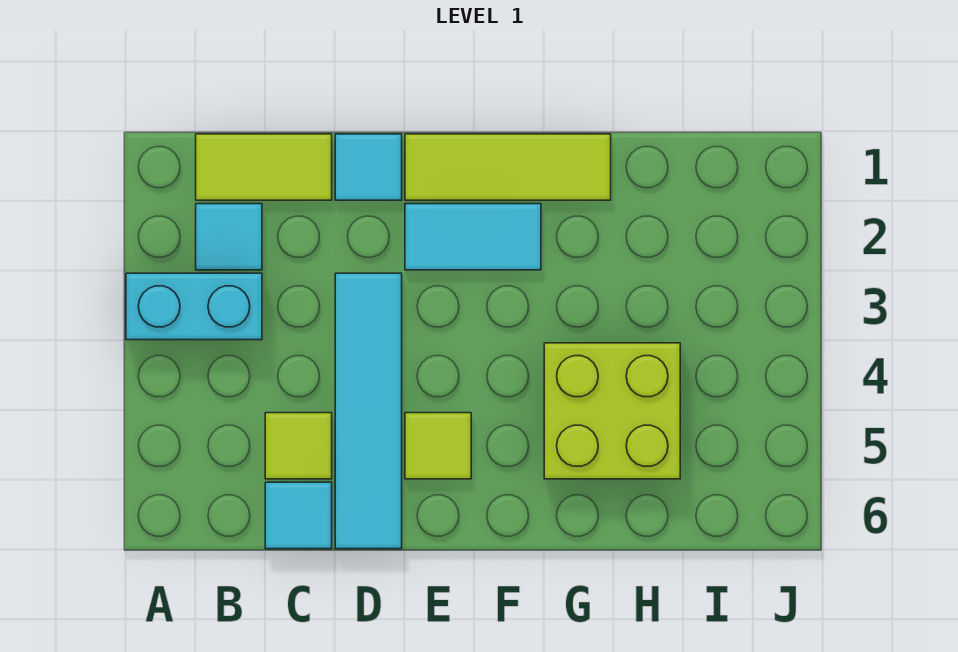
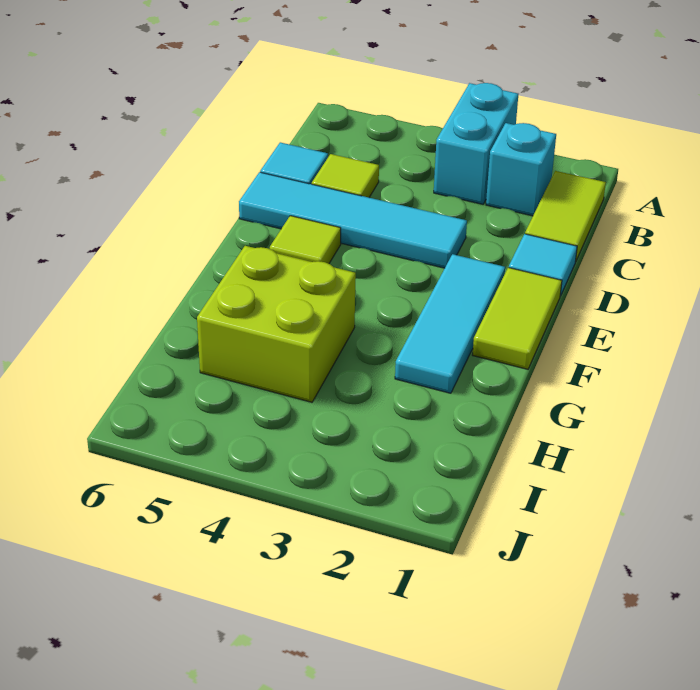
cyan 1x1 tile [196,204,262,270] -> cyan 1x1 brick [486,123,556,216]
lime 1x3 tile [405,134,611,200] -> lime 1x2 tile [473,267,562,369]
cyan 1x2 tile [405,204,541,270] -> cyan 1x3 tile [395,254,505,393]

